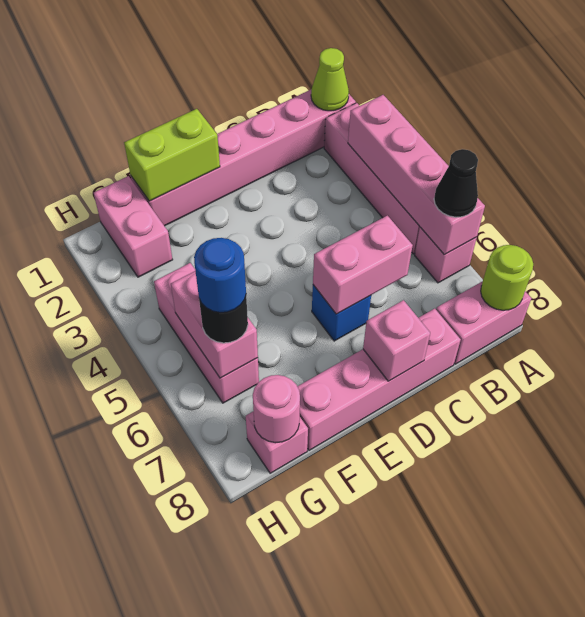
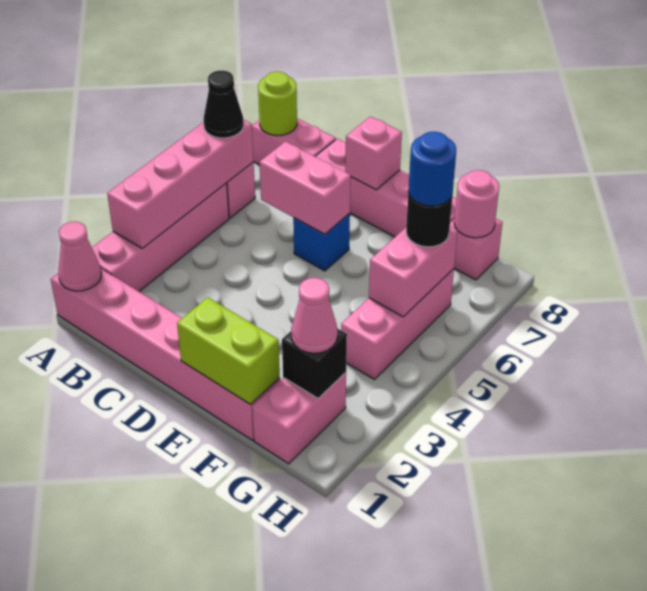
lime 1x1 cone [311,48,349,111] -> pink 1x1 cone [58,222,101,291]
none -> black 1x1 brick [282,328,347,398]
none -> pink 1x1 cone [291,278,338,353]

